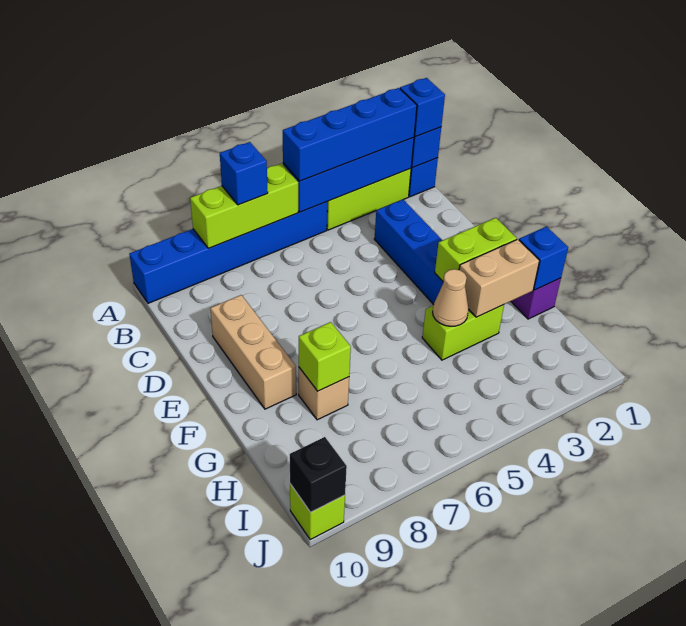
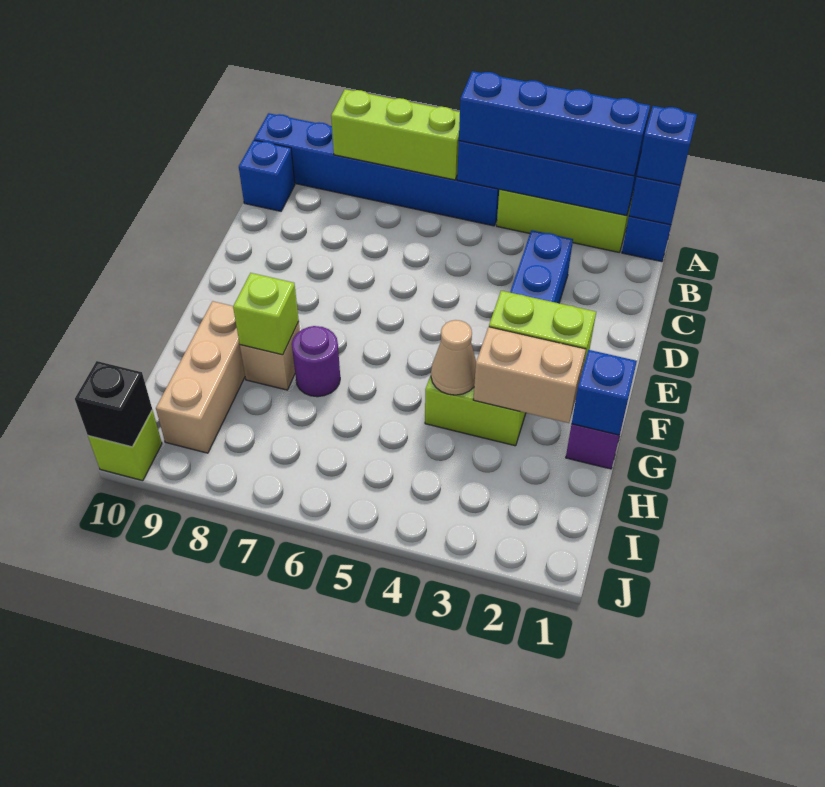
blue 1x1 brick [220,142,268,205] -> blue 1x1 brick moved to [239,140,295,211]
tan 1x3 brick [210,295,296,409] -> tan 1x3 brick moved to [156,301,245,453]
none -> purple 1x1 round brick [292,326,340,397]

